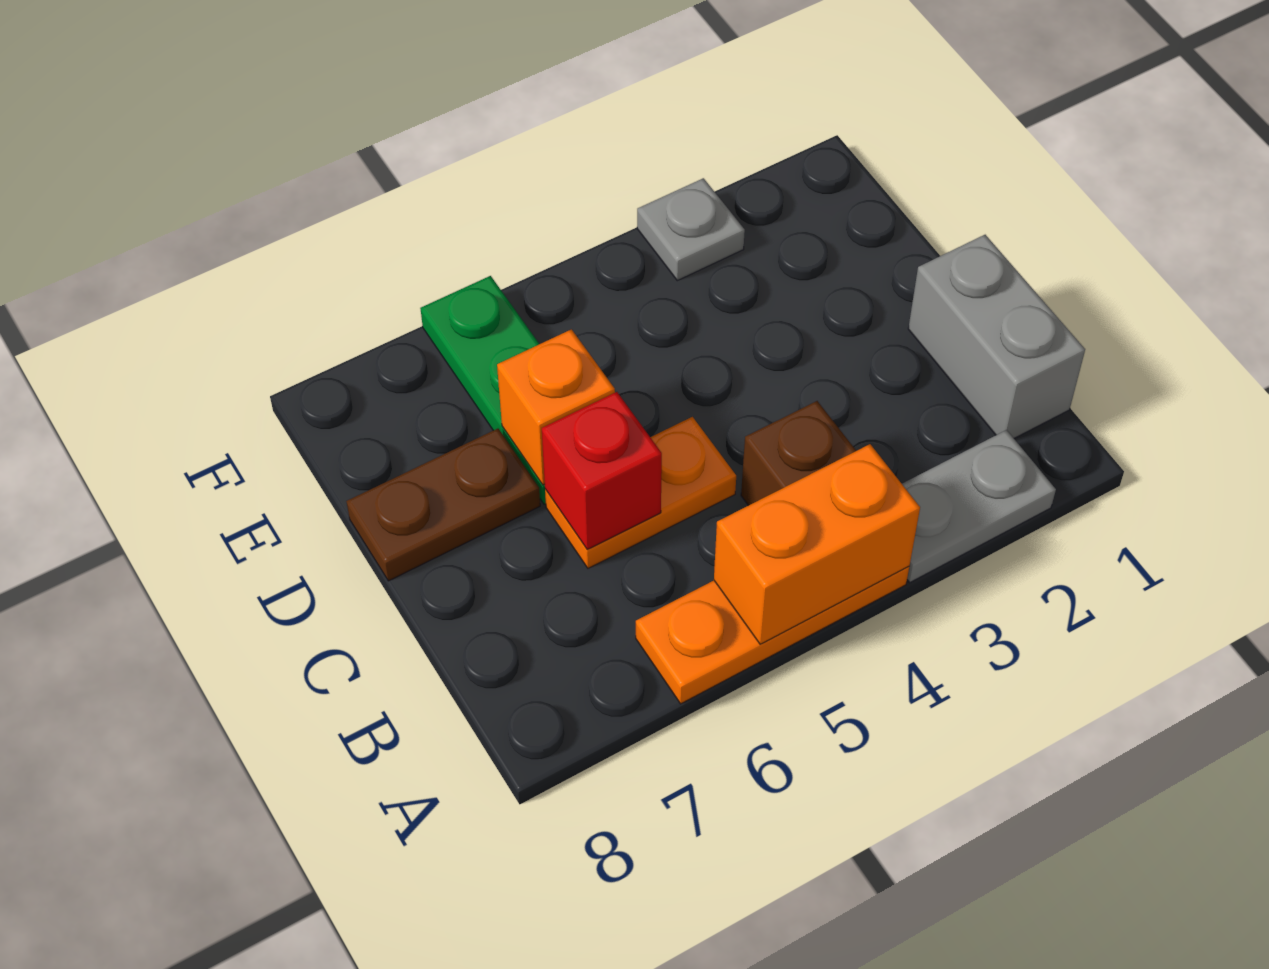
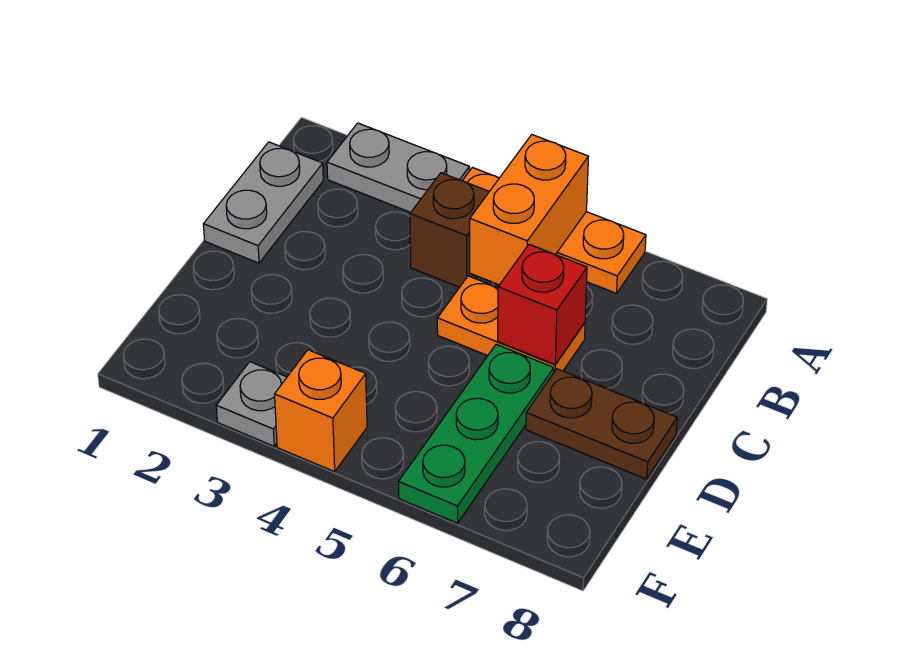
orange 1x2 brick [714,444,920,644] -> orange 1x2 brick turned to [470,135,588,285]
grey 1x2 brick [908,235,1085,438] -> grey 1x2 plate [203,142,323,263]
orange 1x1 brick [497,329,615,485] -> orange 1x1 brick moved to [275,350,367,472]

